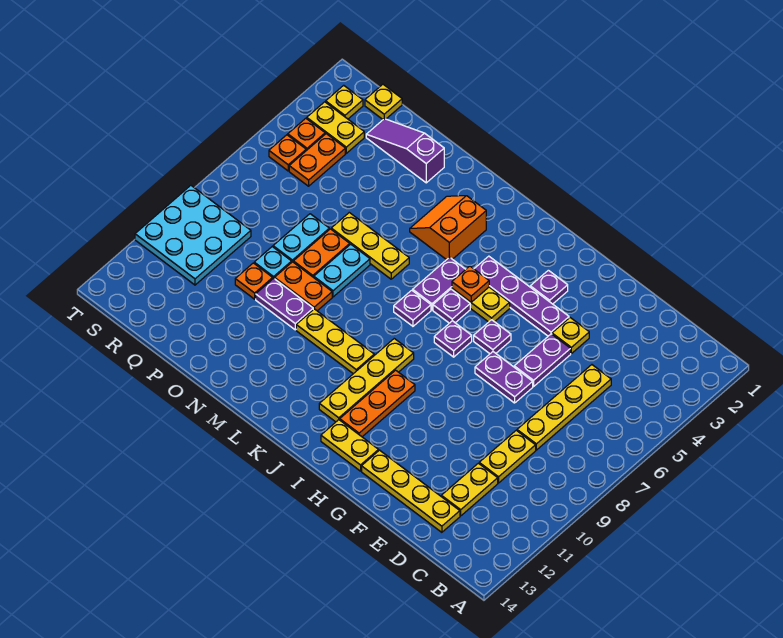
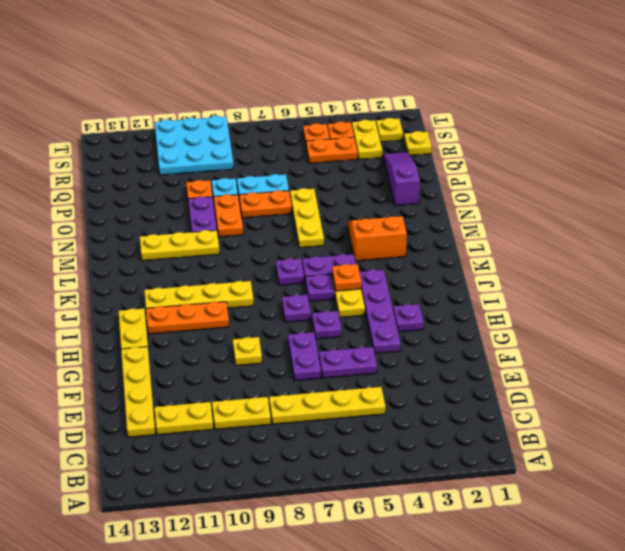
yellow 1x1 plate [552,318,589,354] -> yellow 1x1 plate moved to [233,337,262,366]
yellow 1x3 plate [296,309,374,374] -> yellow 1x3 plate turned to [140,230,219,261]
cyan 1x2 plate [314,244,370,297] -> none

